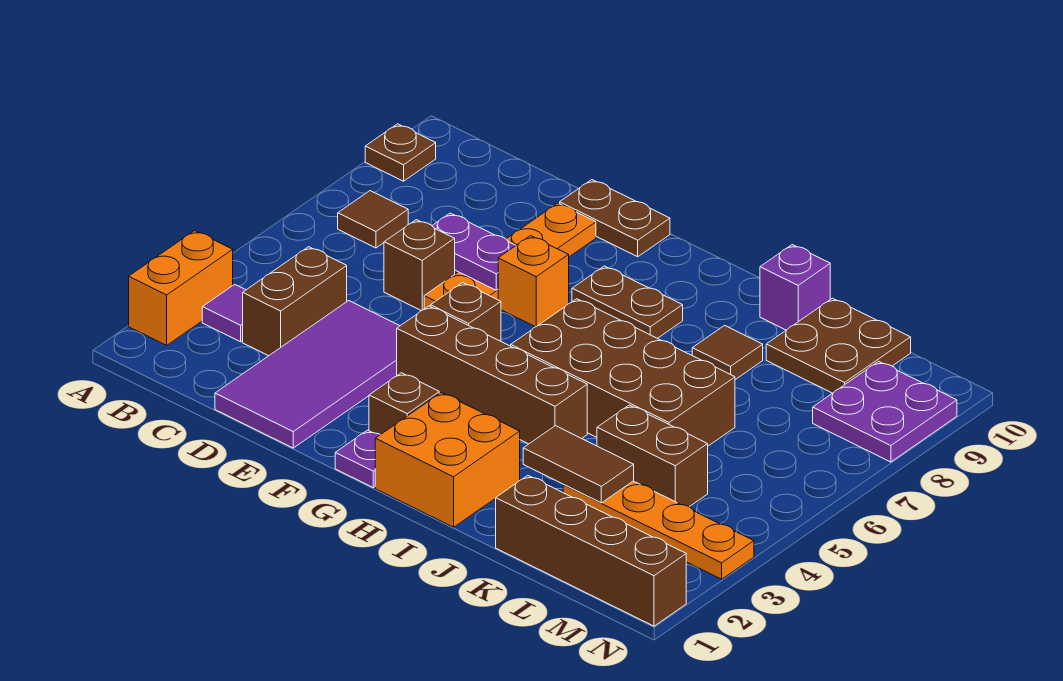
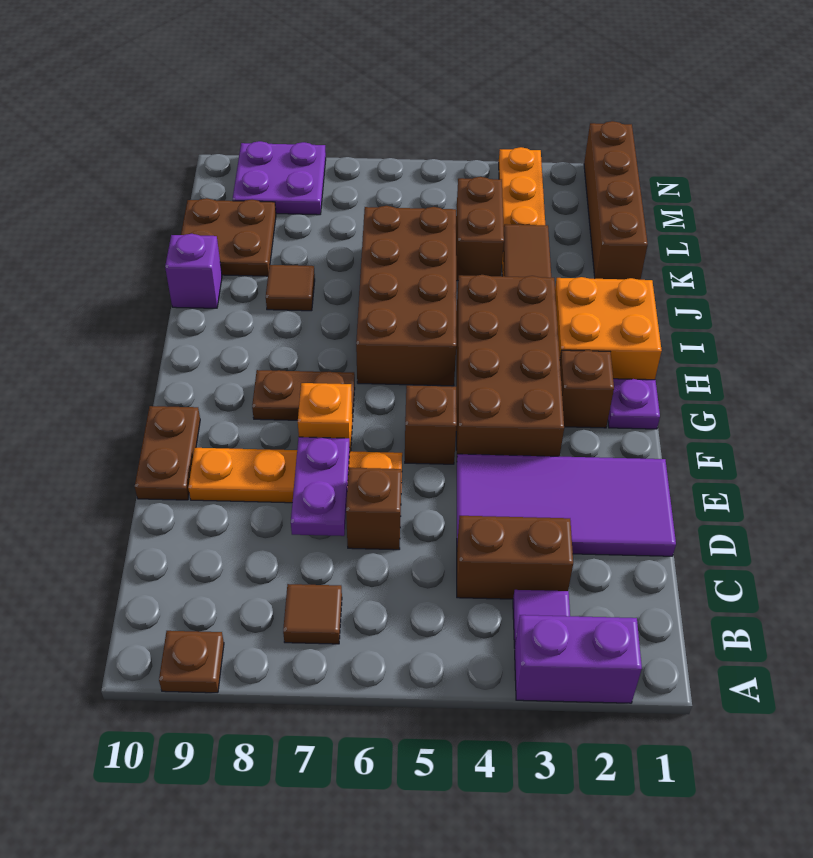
orange 1x2 brick [129,231,233,345] -> purple 1x2 brick [515,615,642,703]
brown 1x4 brick [397,306,587,444] -> brown 2x4 brick [456,275,564,457]
brown 1x2 plate [572,266,683,338] -> brown 1x2 plate turned to [252,370,355,421]

